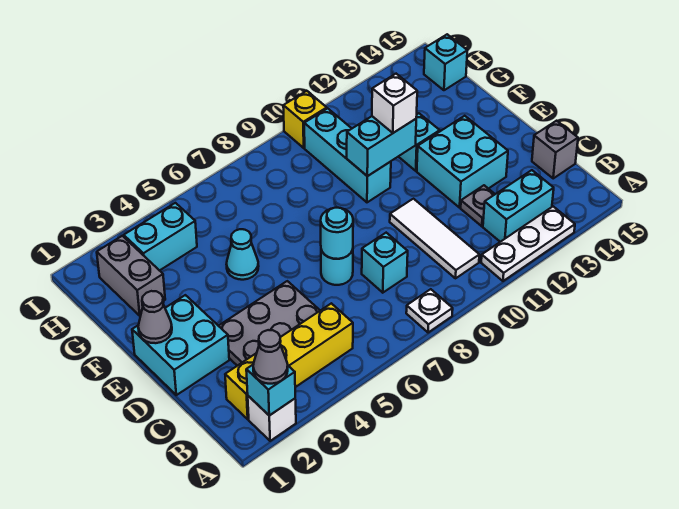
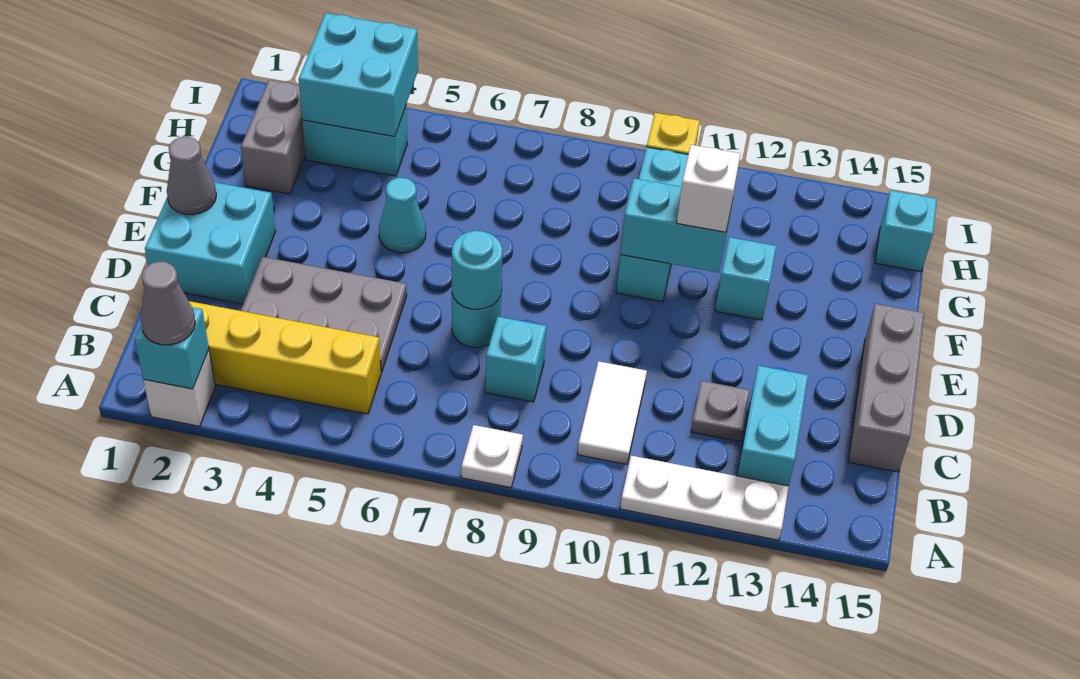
white 1x3 tile [390,199,479,278] -> white 1x2 tile [577,361,647,464]
cyan 1x2 brick [483,170,554,242] -> cyan 1x2 brick turned to [737,366,808,486]
grey 1x1 brick [532,121,578,178] -> grey 1x3 brick [848,304,924,472]
cyan 2x2 brick [417,116,508,208] -> cyan 2x2 brick moved to [299,13,418,136]

